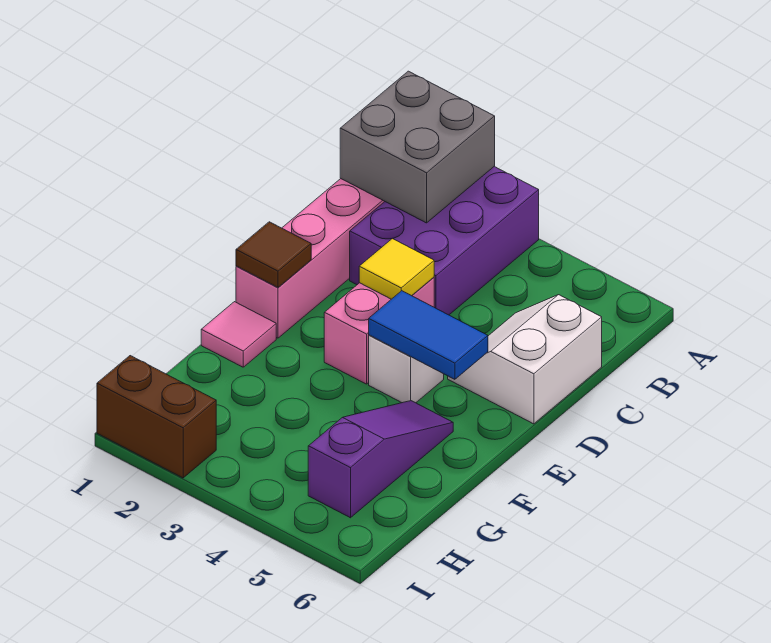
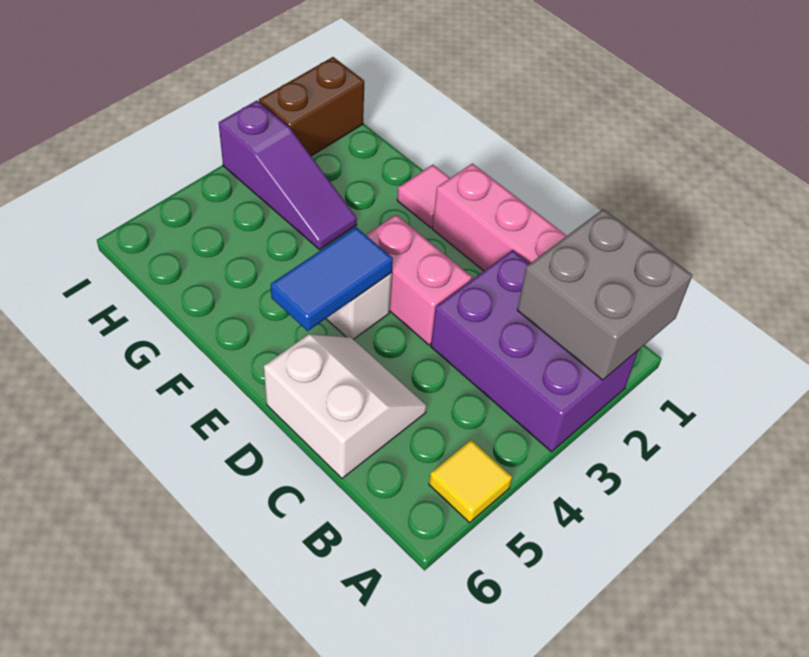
yellow 1x1 tile [359,239,434,299] -> yellow 1x1 tile moved to [429,440,512,523]
brown 1x1 tile [236,222,311,287] -> none
purple 1x3 slope [308,401,453,518] -> purple 1x3 slope moved to [219,101,357,250]

